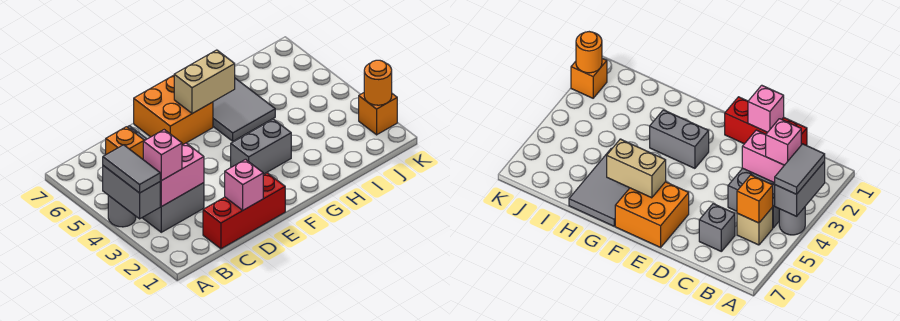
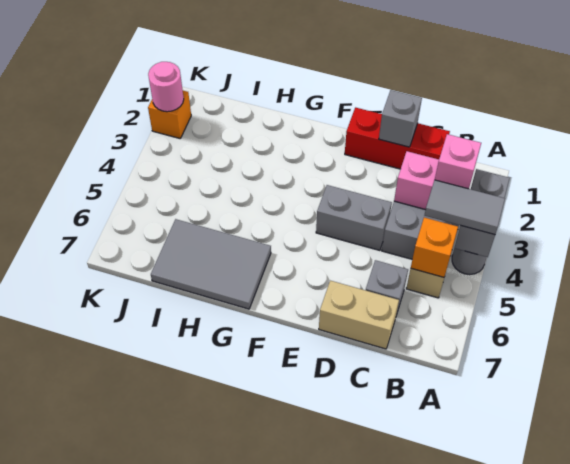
grey 1x2 tile [103,145,160,193] -> grey 1x2 tile turned to [425,180,505,235]
pink 1x1 brick [225,159,263,210] -> grey 1x1 brick [379,90,422,147]
orange 2x2 brick [134,75,213,145] -> none
grey 1x2 brick [231,119,291,174] -> grey 1x2 brick moved to [316,185,392,250]
tan 1x2 brick [174,50,235,114] -> tan 1x2 brick moved to [319,281,399,349]
grey 2x3 tile [213,78,275,141] -> grey 2x3 tile turned to [151,219,271,309]
orange 1x1 round brick [364,60,392,105] -> pink 1x1 round brick [148,62,184,112]

